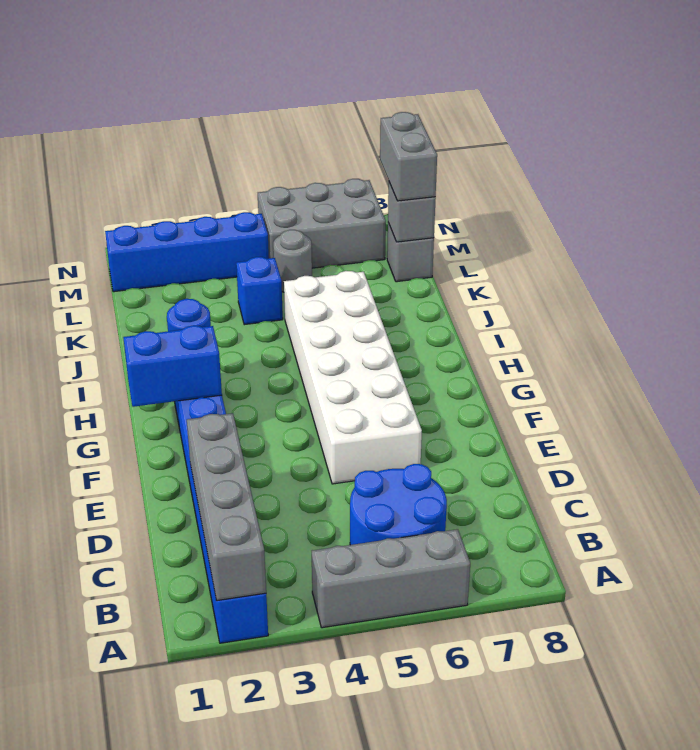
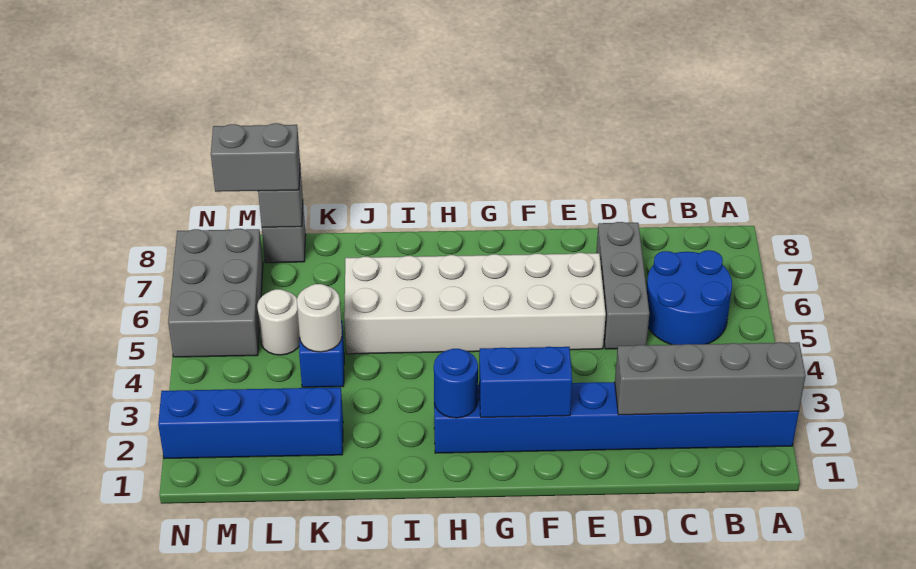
grey 1x3 brick [312,529,470,628] -> grey 1x3 brick moved to [596,222,649,349]
blue 1x2 brick [123,326,222,407] -> blue 1x2 brick turned to [479,347,572,417]
none -> white 1x1 round brick [297,284,342,352]
grey 1x1 round brick [273,230,312,292] -> white 1x1 round brick [257,289,300,355]
blue 1x4 brick [105,212,269,292] -> blue 1x4 brick turned to [158,387,343,459]

